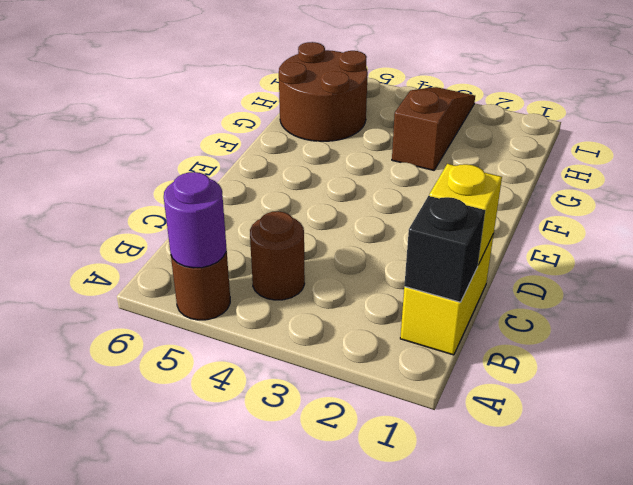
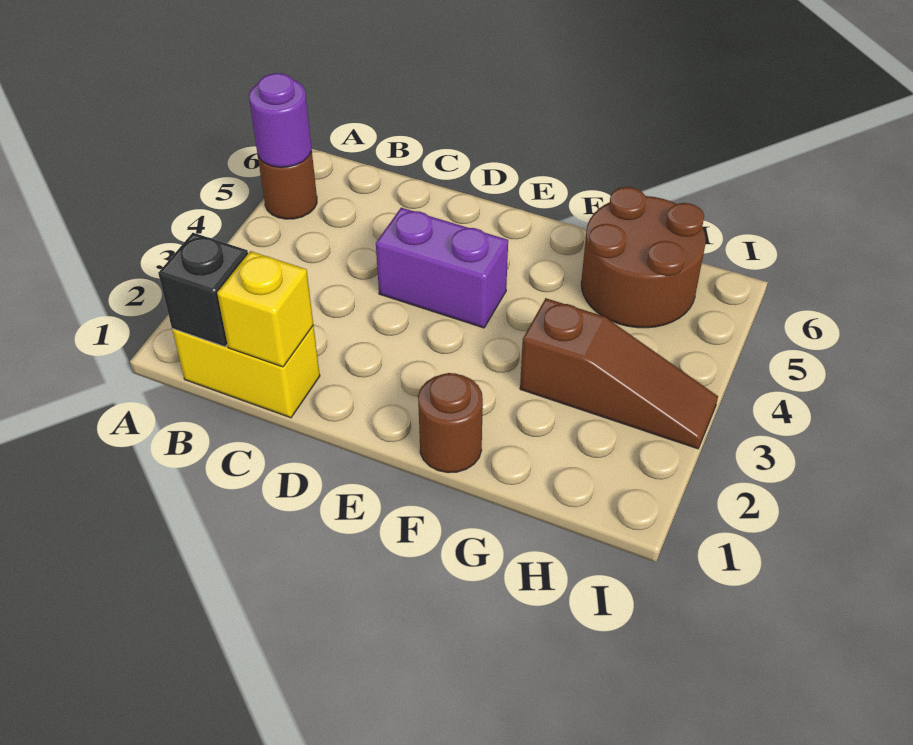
brown 1x1 round brick [250,211,305,300] -> brown 1x1 round brick moved to [418,373,483,473]
none -> purple 1x2 brick [376,208,508,328]

